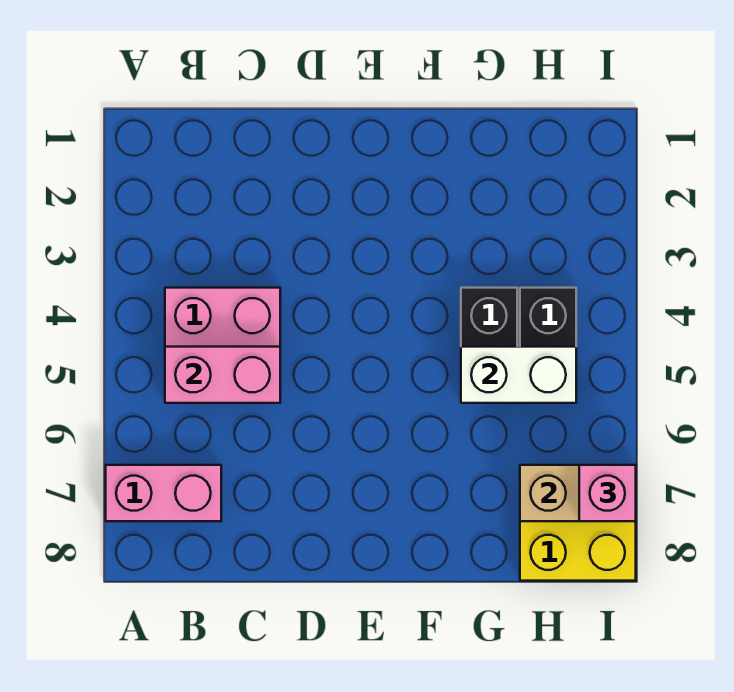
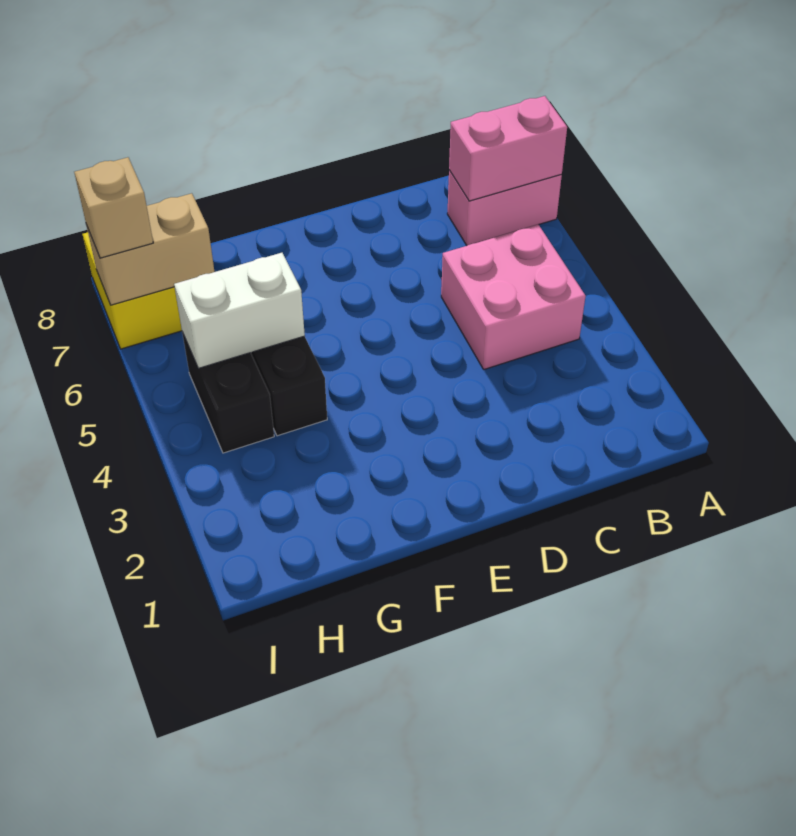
pink 1x2 brick [165,347,280,403] -> pink 1x2 brick moved to [449,96,567,201]
pink 1x1 brick [579,465,636,521] -> tan 1x1 brick [74,157,153,258]

